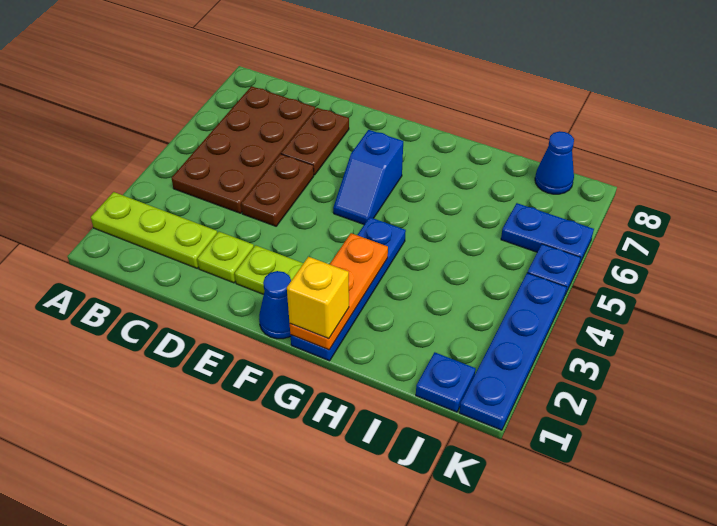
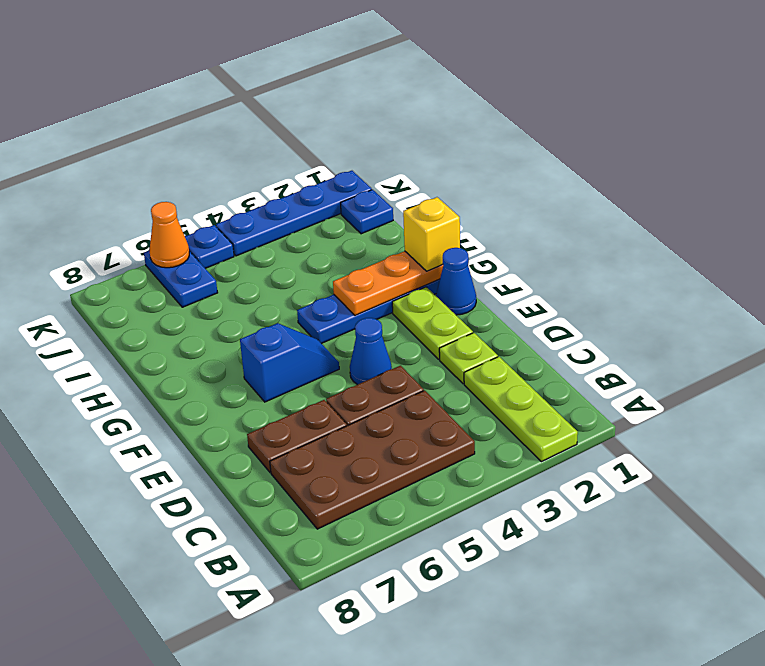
blue 1x1 cone [535,131,574,194] -> blue 1x1 cone moved to [350,318,392,385]
none -> orange 1x1 cone [150,202,189,268]

